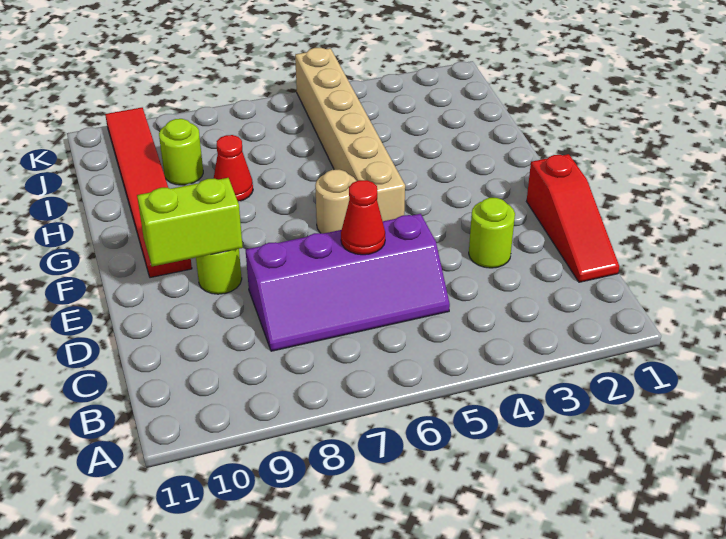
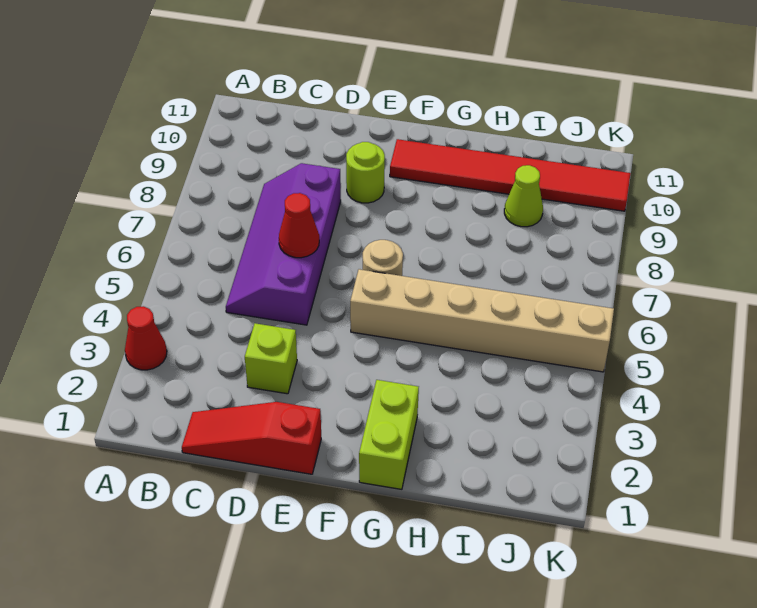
lime 1x1 round brick [469,198,515,268] -> lime 1x1 brick [245,323,297,394]
lime 1x2 brick [137,178,243,266] -> lime 1x2 brick moved to [359,380,419,489]
red 1x1 cone [214,135,253,201] -> red 1x1 cone moved to [125,306,167,370]
lime 1x1 round brick [159,119,203,185] -> lime 1x1 cone [504,165,543,227]

